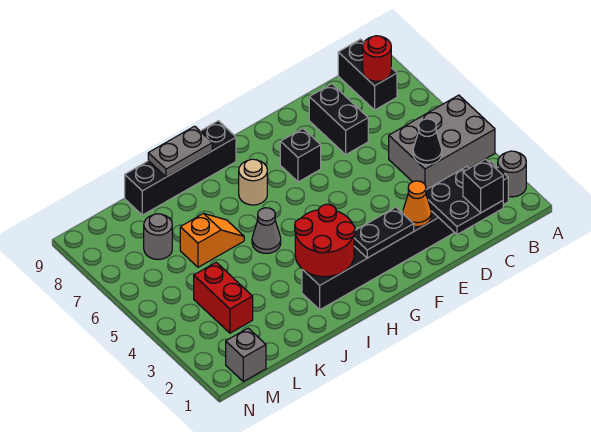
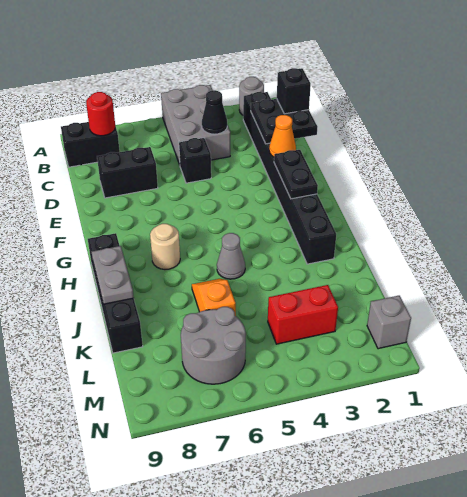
black 1x1 brick [280,129,321,182] -> black 1x1 brick moved to [179,138,211,183]
red 2x2 round brick [295,204,355,277] -> none
grey 1x1 round brick [144,214,172,260] -> grey 2x2 round brick [181,307,246,384]

